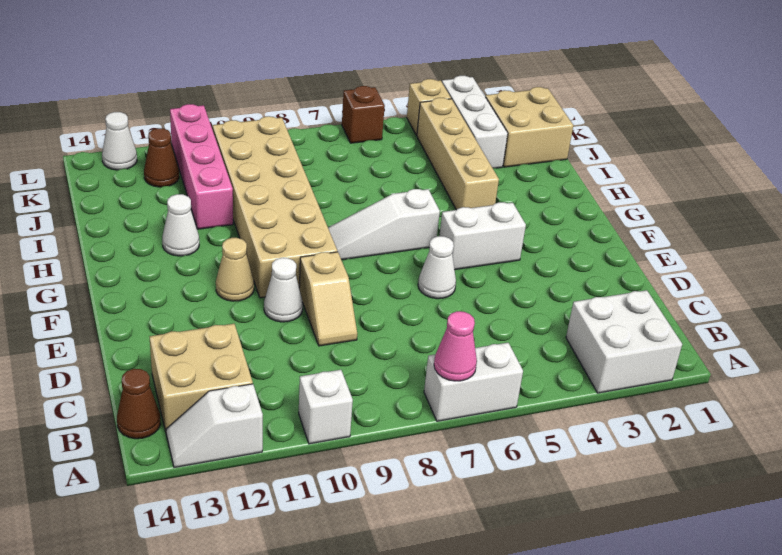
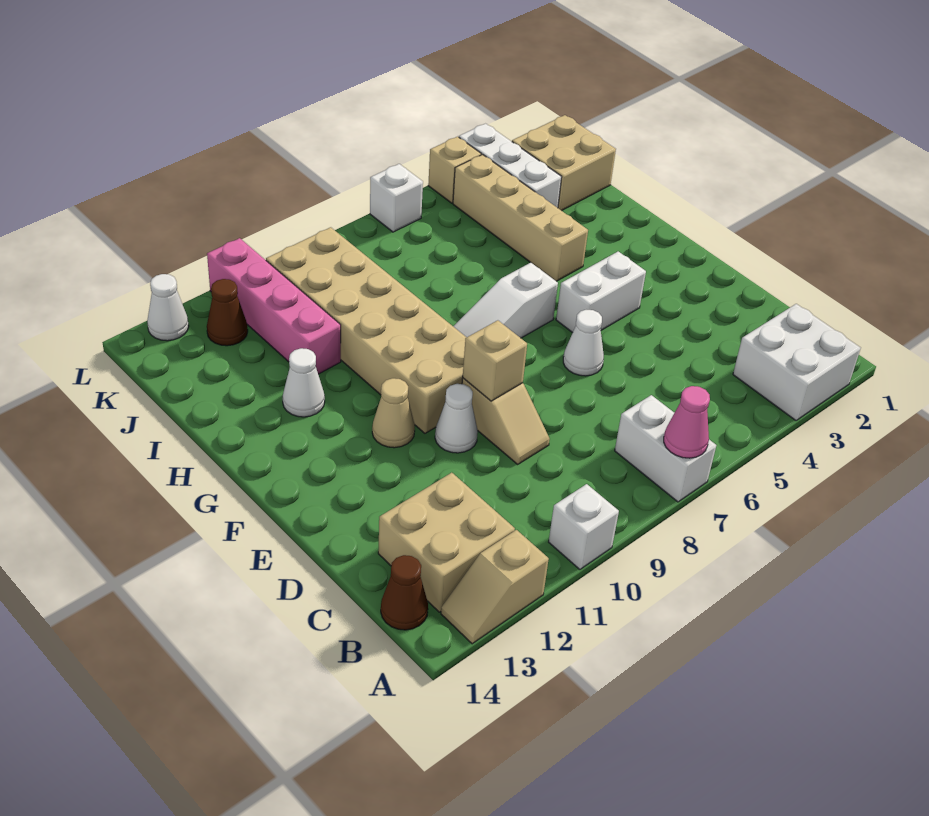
white 1x2 brick [424,343,523,421] -> white 1x2 brick turned to [615,395,716,502]
white 1x2 slope [166,384,263,468] -> tan 1x2 slope [441,530,549,644]
none -> tan 1x1 brick [463,320,527,401]
brown 1x1 brick [342,86,385,143] -> white 1x1 brick [370,164,423,232]

